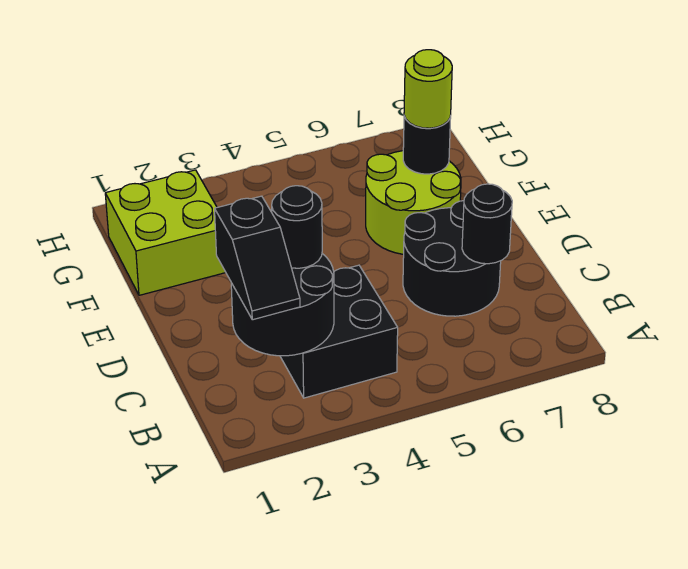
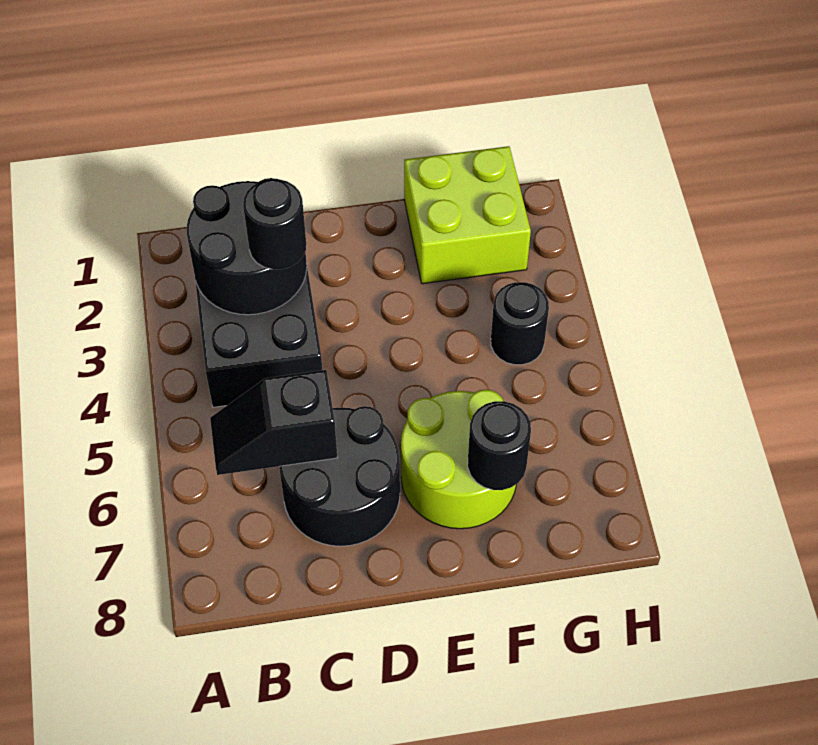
black 1x2 slope [215,196,300,320] -> black 1x2 slope moved to [210,370,338,475]
black 1x1 round brick [462,184,512,264] -> black 1x1 round brick moved to [491,282,549,365]
lime 1x1 round brick [404,50,452,128] -> none

